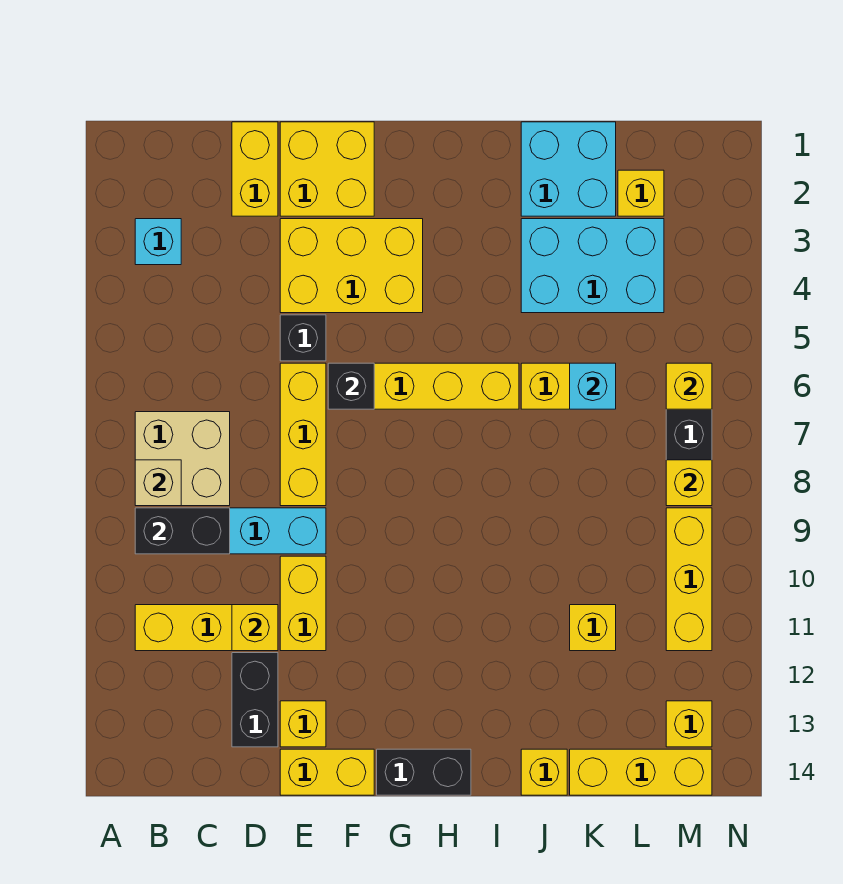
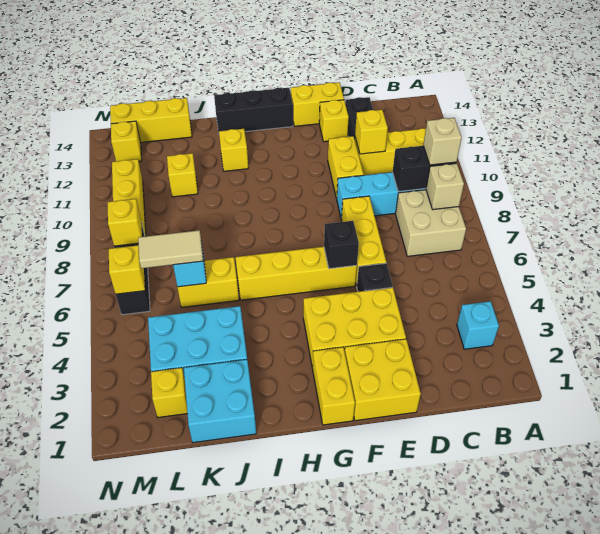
none -> tan 1x1 brick [423,118,462,165]
yellow 1x2 brick [232,122,278,216] -> yellow 1x2 brick moved to [312,347,355,425]
black 1x2 brick [377,749,471,795] -> black 1x3 brick [214,88,293,133]
yellow 1x1 brick [521,749,567,795] -> yellow 1x1 brick moved to [219,129,248,171]
none -> tan 1x2 tile [138,230,203,268]

